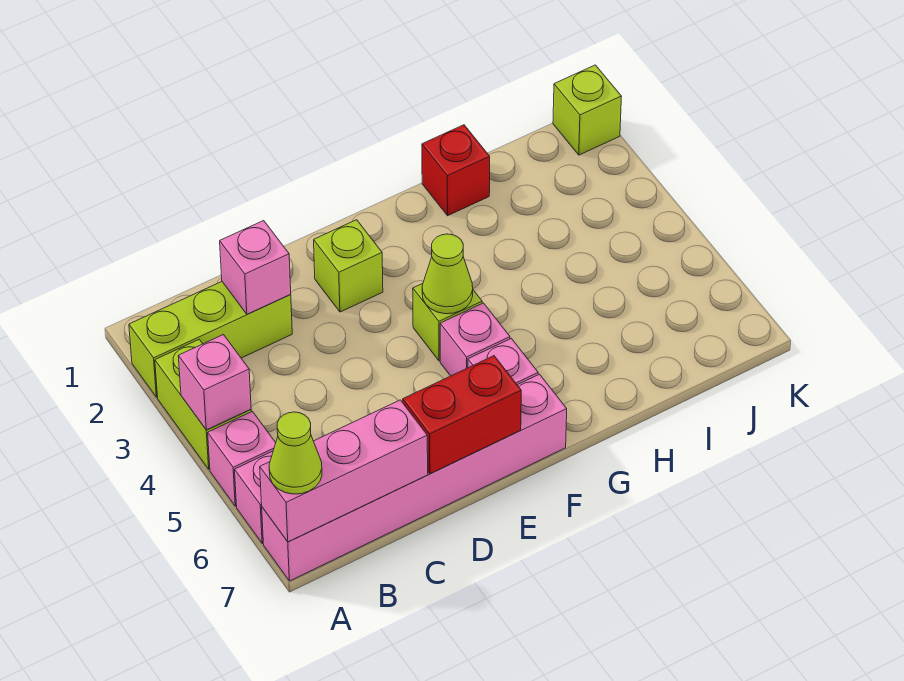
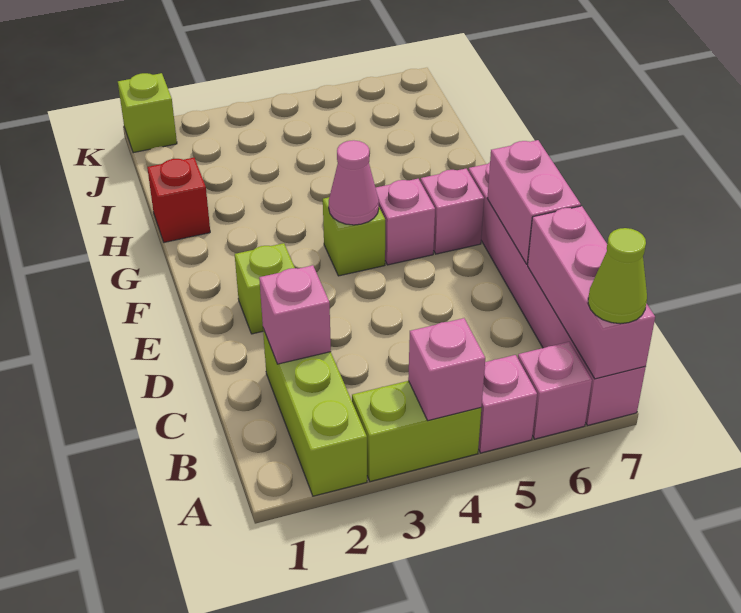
red 1x2 brick [403,356,521,474] -> pink 1x2 brick [487,140,581,264]
lime 1x1 cone [422,234,473,314] -> pink 1x1 cone [329,140,379,225]

